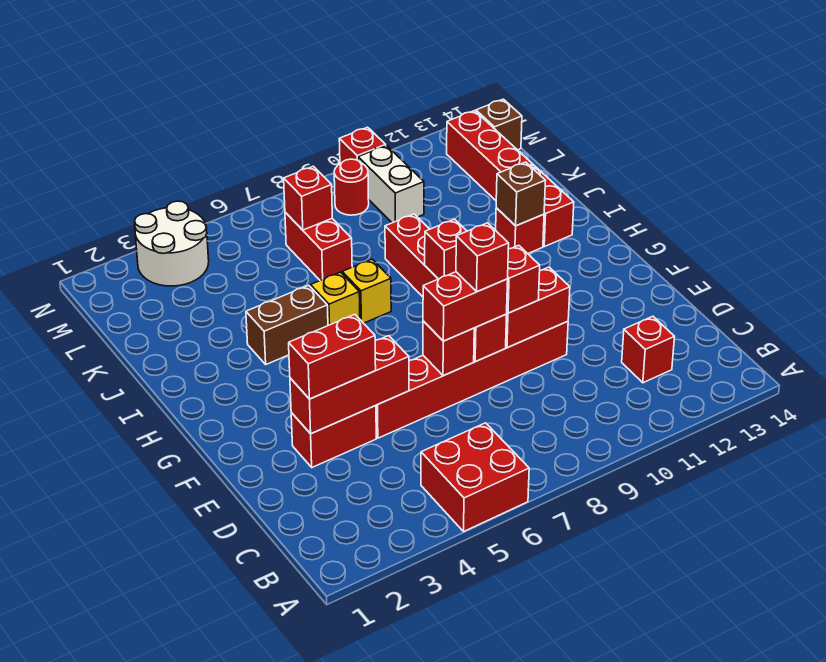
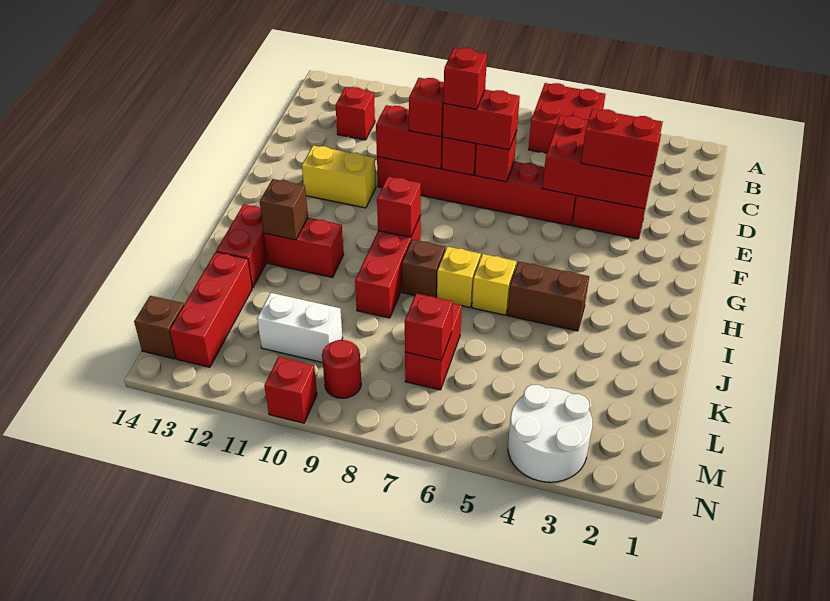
red 1x3 brick [290,336,409,434] -> red 2x3 brick [542,115,661,209]
none -> yellow 1x2 brick [302,146,376,208]
none -> brown 1x1 brick [402,239,445,298]
red 1x1 brick [496,208,544,254] -> red 1x2 brick [264,218,344,277]
white 1x2 brick [358,145,424,223] -> white 1x2 brick turned to [257,293,343,362]

